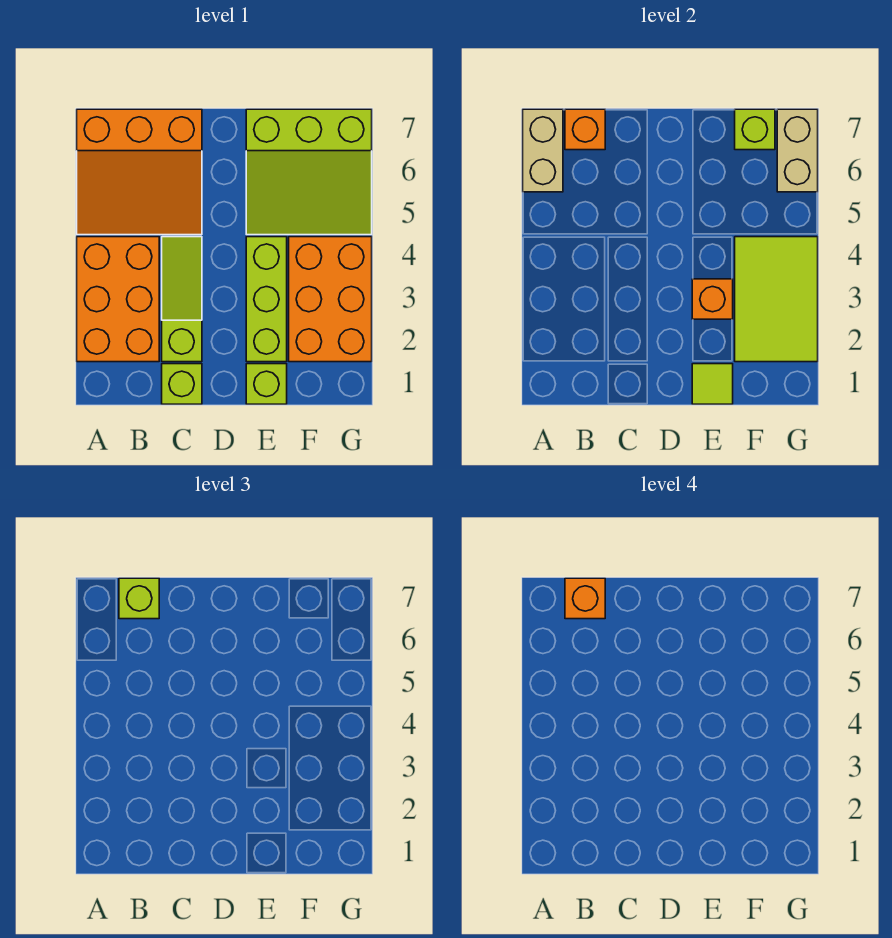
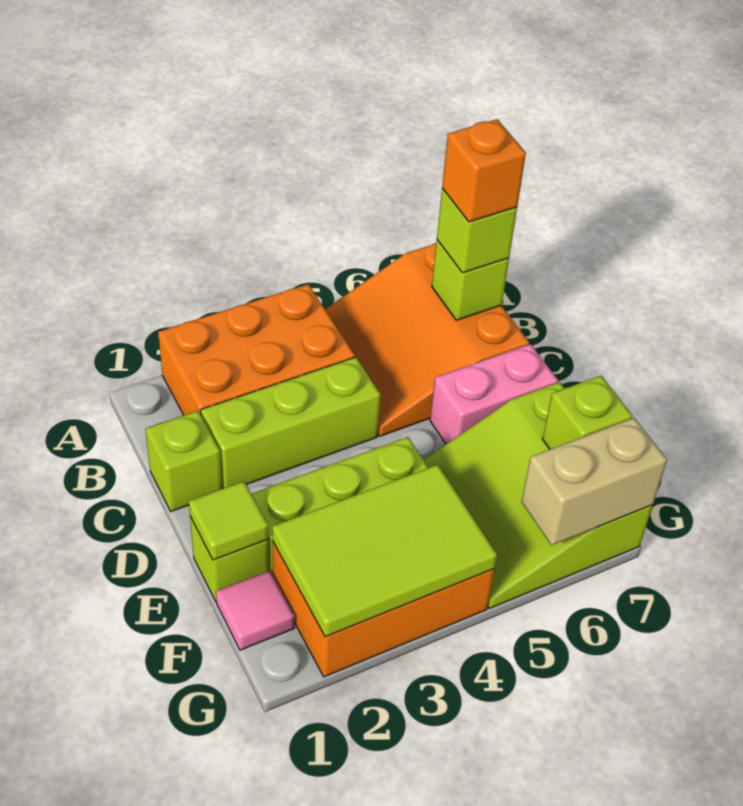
tan 1x2 brick [523,109,563,192] -> none
orange 1x1 brick [565,109,605,150] -> lime 1x1 brick [432,240,509,320]
lime 1x3 slope [162,237,202,362] -> lime 1x3 brick [201,357,380,488]
none -> pink 1x2 brick [430,344,558,444]
orange 1x1 brick [692,279,733,319] -> none
none -> pink 1x1 tile [216,571,295,650]

